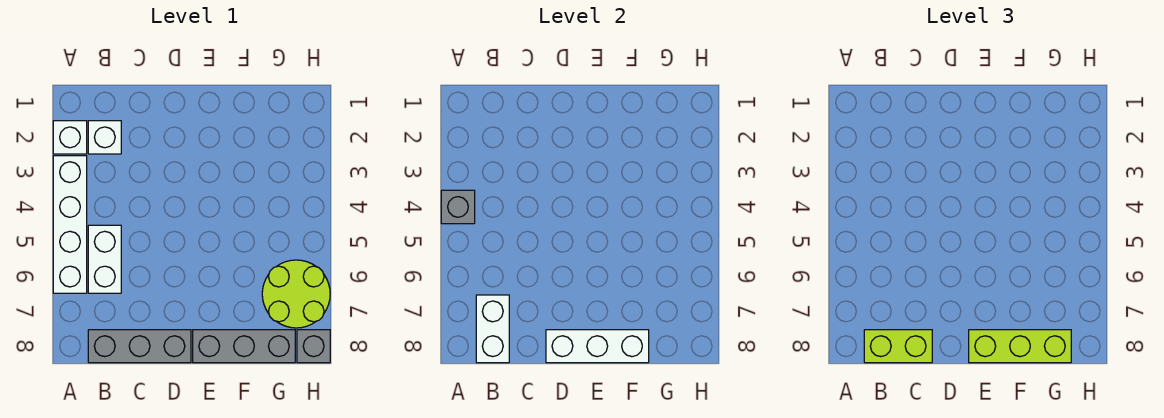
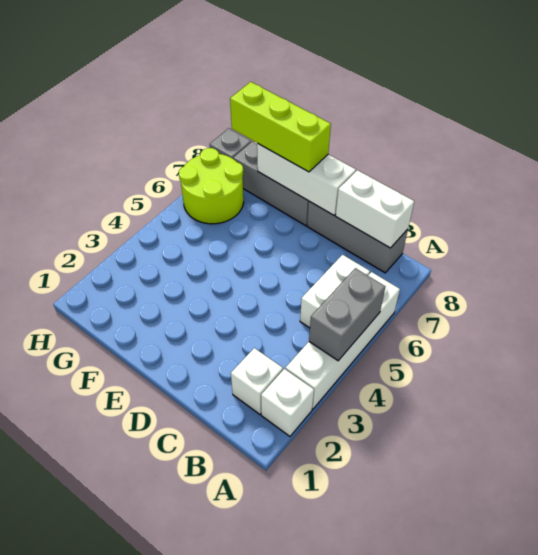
grey 1x1 brick [441,190,475,224] -> grey 1x2 brick [309,268,385,361]
white 1x2 brick [476,295,509,363] -> white 1x2 brick turned to [336,170,414,248]
lime 1x2 brick [864,330,932,363] -> none

